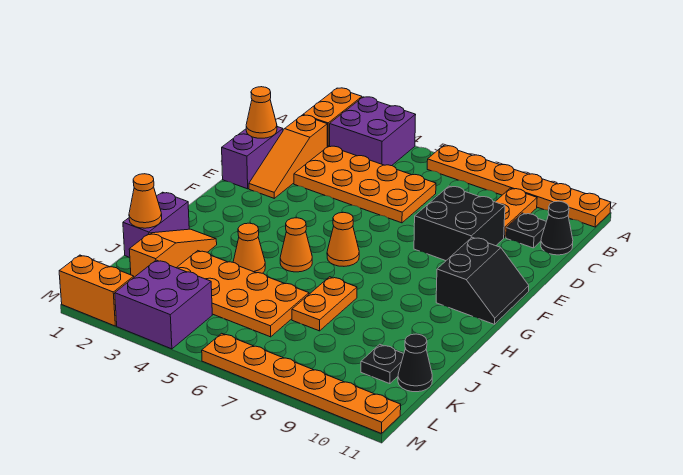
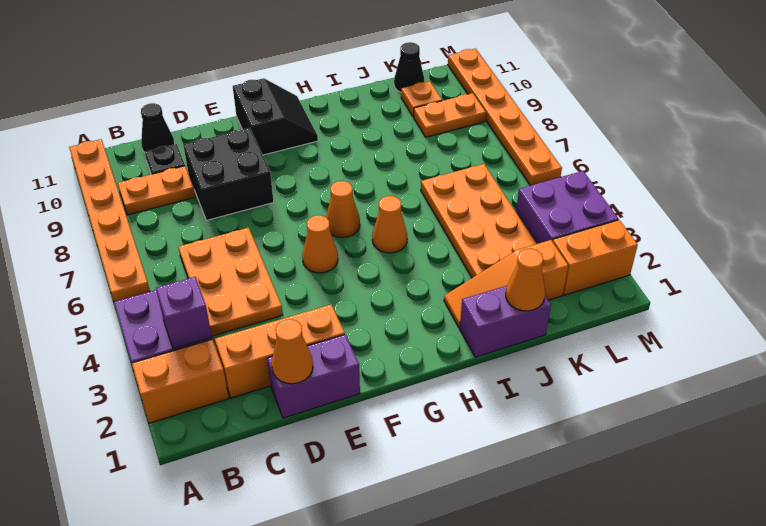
none -> purple 1x1 brick [156,277,212,349]
orange 1x3 slope [249,115,327,198] -> orange 1x3 brick [215,305,345,398]
orange 2x4 plate [294,146,436,223] -> orange 2x3 plate [179,228,283,336]
black 2x2 slope [436,237,529,324] -> black 2x2 slope turned to [233,78,318,155]
orange 1x1 cone [233,223,265,273] -> orange 1x1 cone moved to [302,215,338,273]
orange 1x2 plate [292,277,357,331] -> orange 1x2 plate moved to [414,93,486,137]
black 1x1 plate [361,344,404,384] -> orange 1x1 plate [401,81,442,117]
orange 1x2 brick [59,255,134,326] -> orange 1x2 brick turned to [553,220,638,295]

